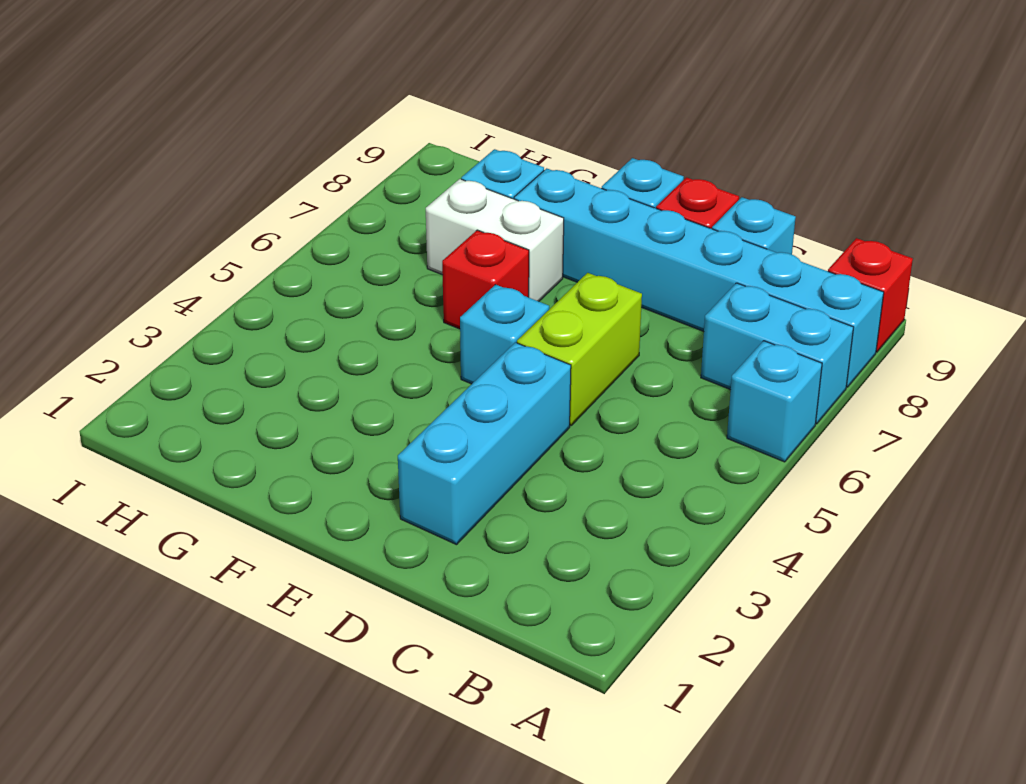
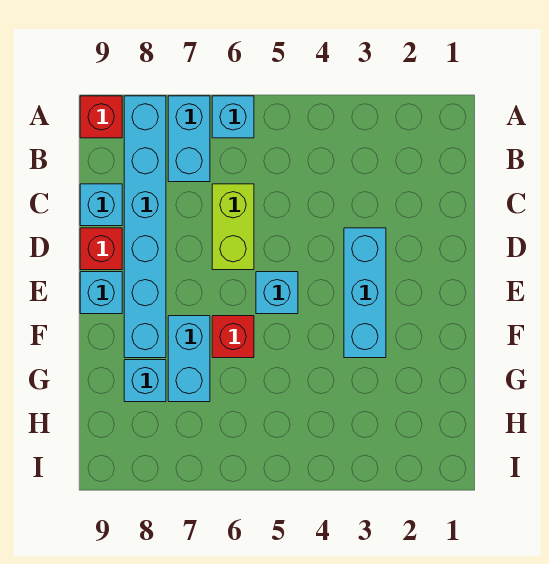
cyan 1x3 brick [398,342,571,545] -> cyan 1x3 brick turned to [344,228,386,358]
lime 1x2 brick [517,273,642,426] -> lime 1x2 brick turned to [212,184,254,270]
white 1x2 brick [426,179,564,301] -> cyan 1x2 brick [168,316,210,402]

